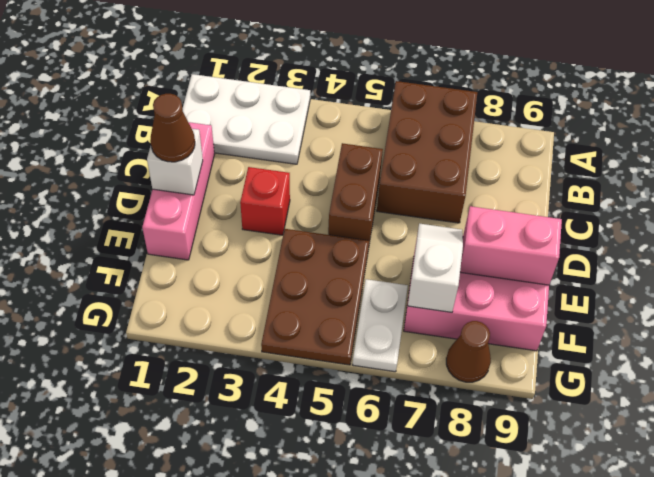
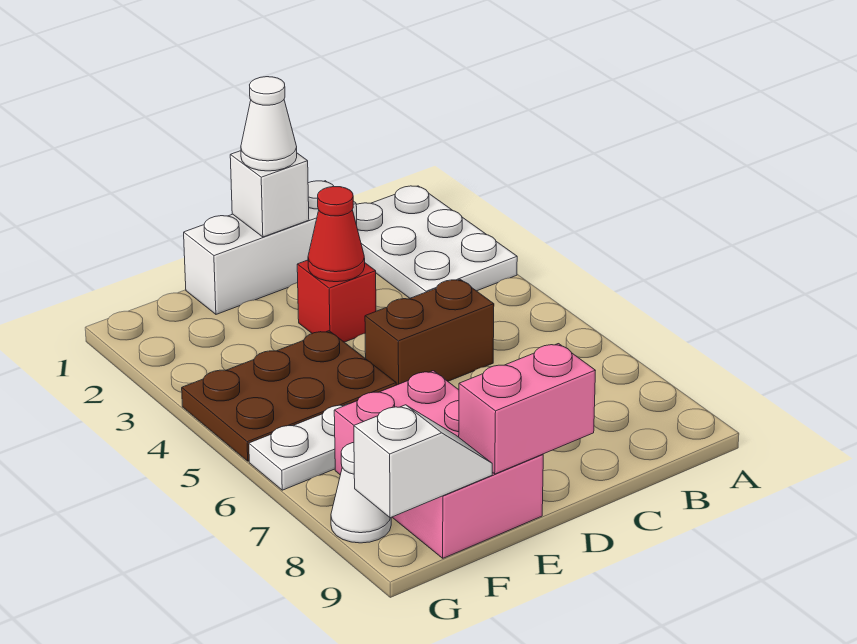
brown 2x3 brick [377,81,477,223] -> none
pink 1x3 brick [142,122,214,260] -> white 1x3 brick [184,181,357,314]
brown 1x1 cone [150,94,195,162] -> white 1x1 cone [241,77,297,171]
none -> red 1x1 cone [308,187,365,282]
white 1x2 slope [408,224,463,312] -> white 1x2 slope moved to [354,405,492,518]
pink 1x2 brick [460,206,562,285] -> pink 1x2 brick turned to [459,344,595,474]
brown 1x1 cone [446,321,491,382] -> white 1x1 cone [331,442,391,543]

